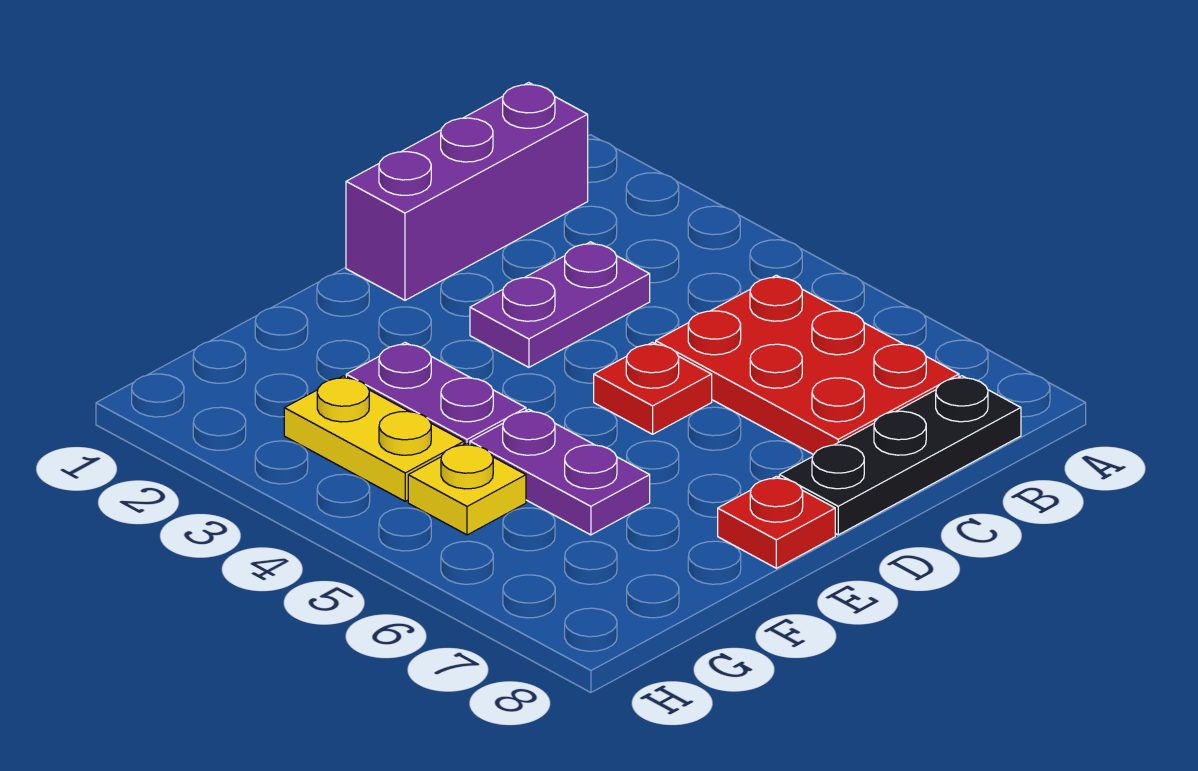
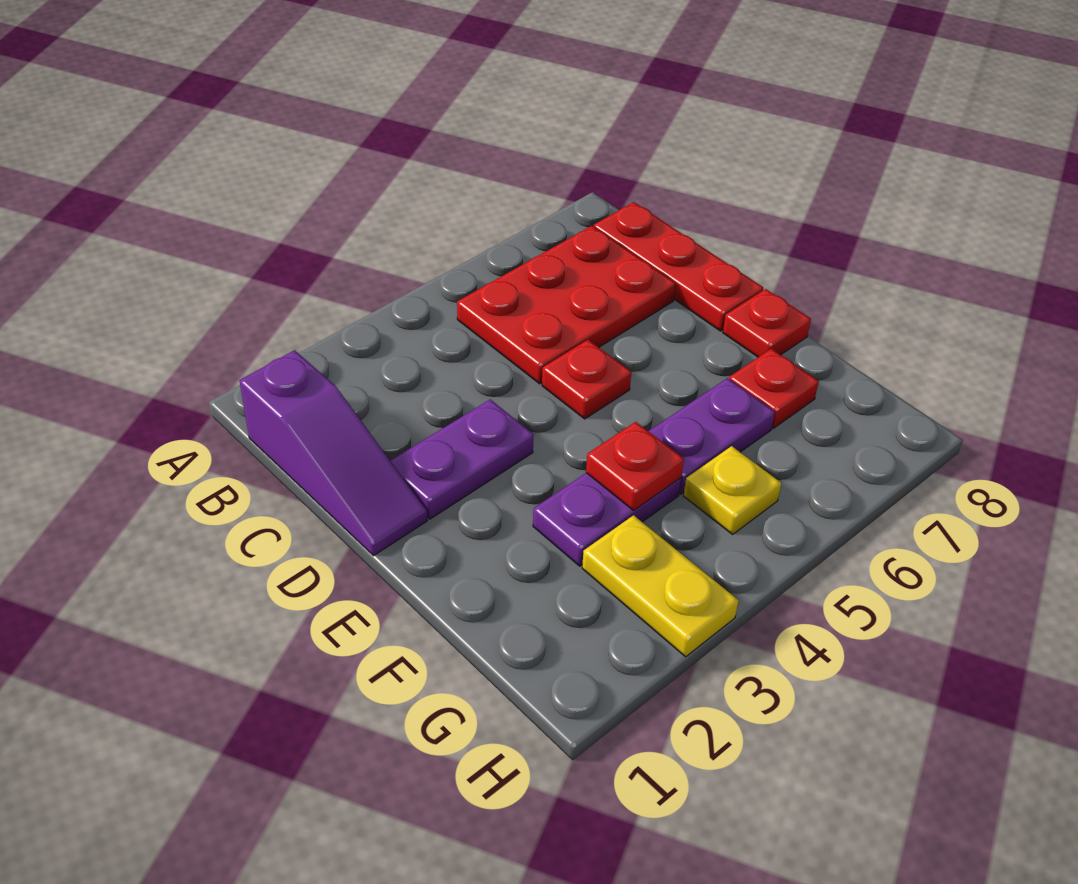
purple 1x3 brick [346,83,588,300] -> purple 1x3 slope [239,350,427,556]
black 1x3 plate [779,376,1021,535] -> red 1x3 plate [594,202,763,331]
purple 1x2 plate [470,242,650,367] -> purple 1x2 plate turned to [390,399,534,519]
none -> red 1x1 plate [586,422,684,511]
none -> red 1x1 plate [729,349,819,428]
yellow 1x2 plate [284,376,464,501] -> yellow 1x2 plate turned to [582,515,739,657]

